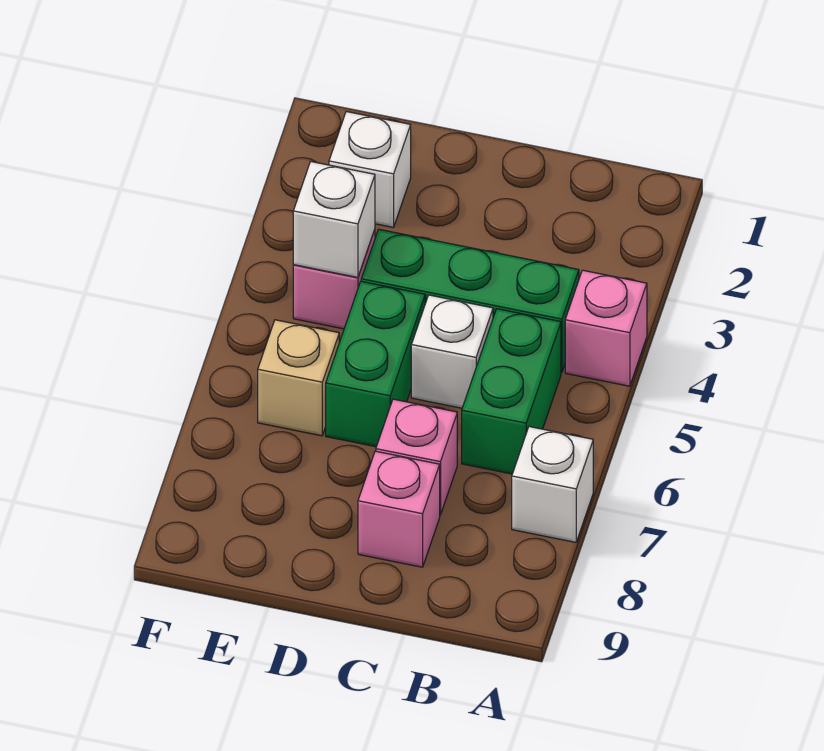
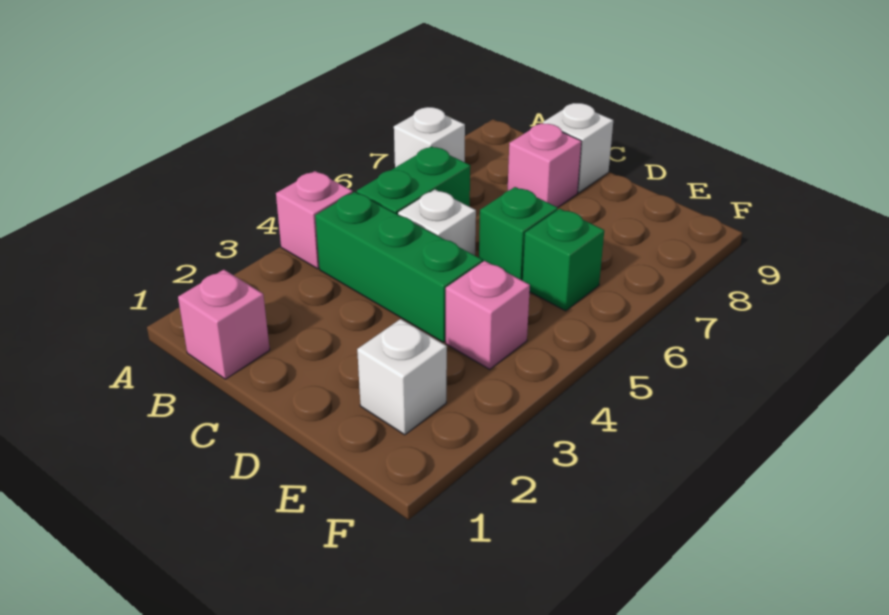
pink 1x1 brick [376,399,457,515] -> pink 1x1 brick moved to [178,270,270,379]
green 1x2 brick [326,281,425,447] -> green 1x1 brick [479,187,558,281]
white 1x1 brick [293,162,375,277] -> white 1x1 brick moved to [543,103,613,193]
tan 1x1 brick [258,320,339,436] -> green 1x1 brick [523,209,604,311]

